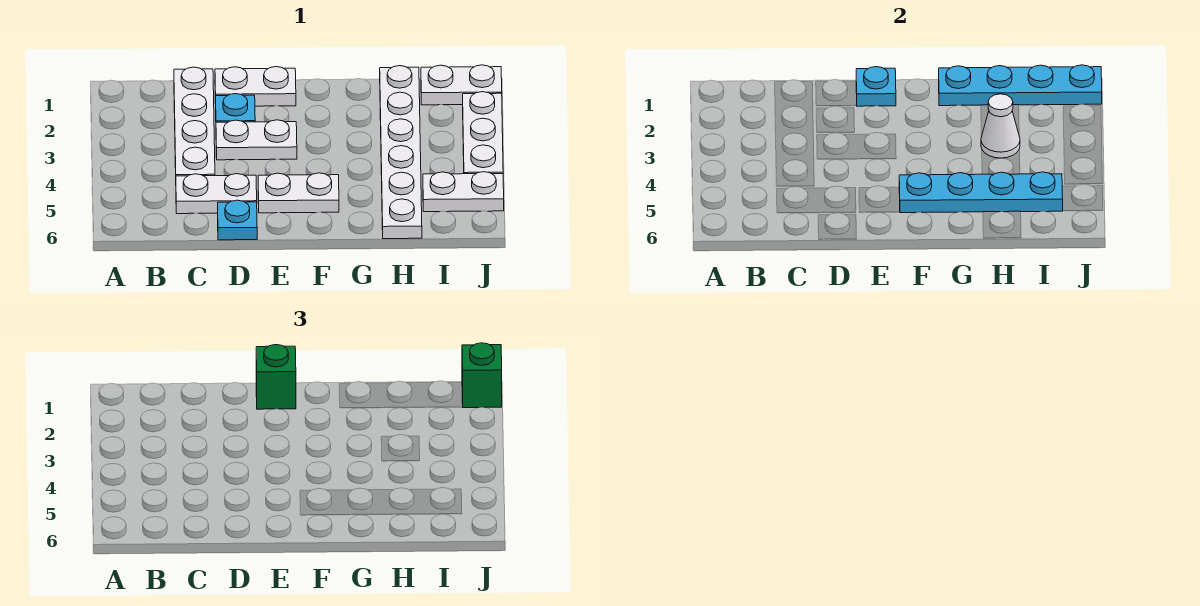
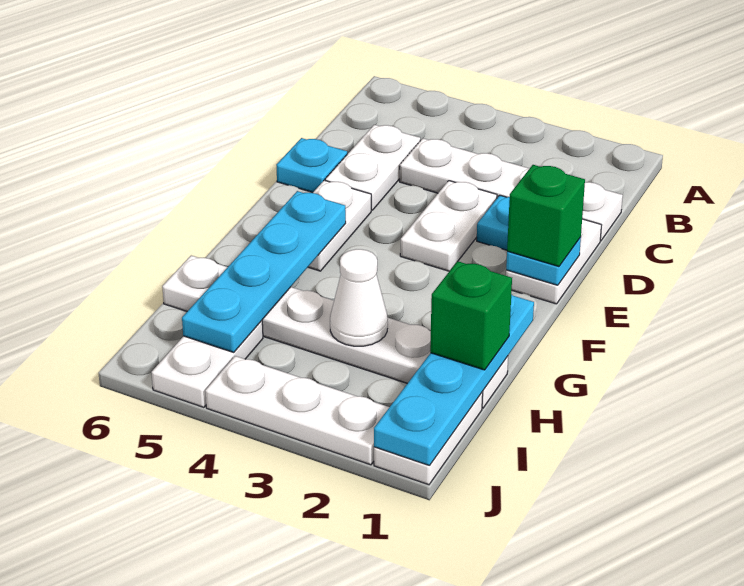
green 1x1 brick [462,343,502,408] -> green 1x1 brick moved to [430,261,512,370]

